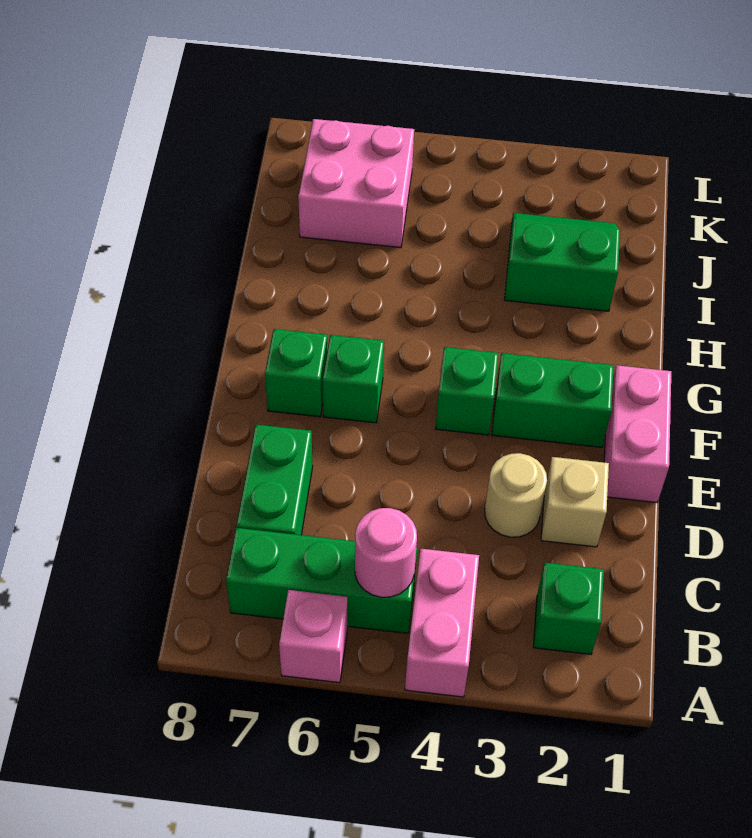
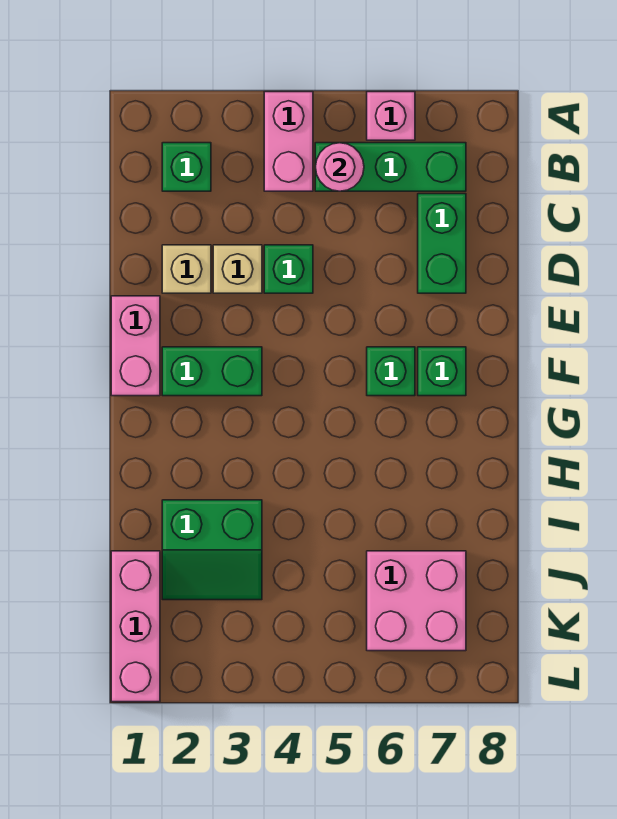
tan 1x1 round brick [485,453,547,537] -> tan 1x1 brick [213,245,262,293]
green 1x1 brick [435,347,498,435] -> green 1x1 brick moved to [264,245,313,293]
none -> pink 1x3 brick [111,551,160,702]

